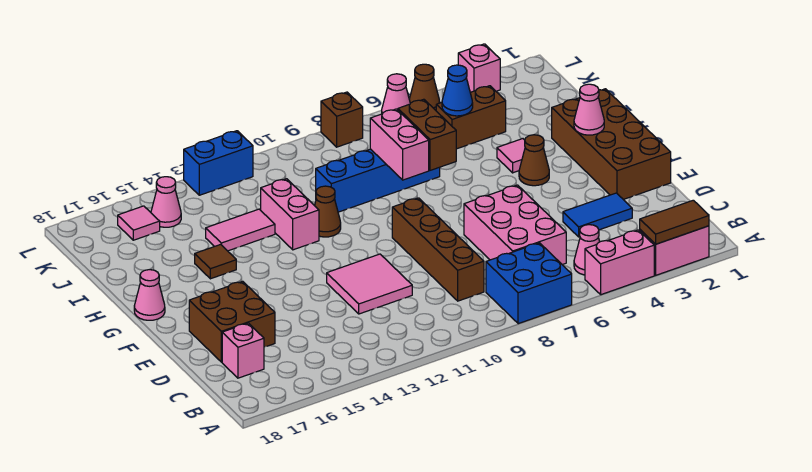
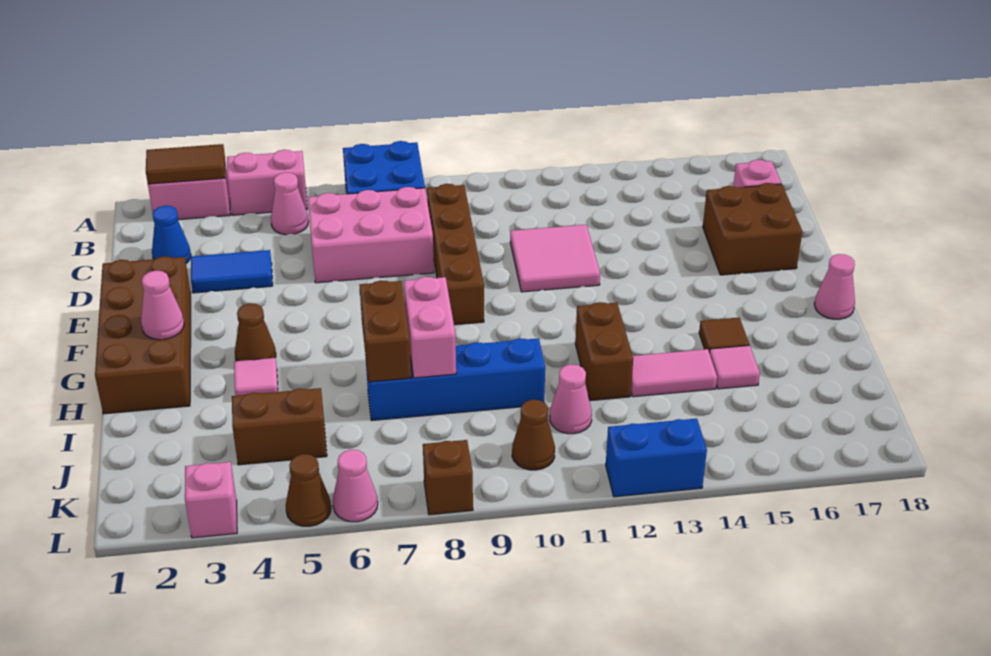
pink 2x3 brick [464,185,566,265] -> pink 2x3 brick turned to [308,187,434,283]
brown 1x1 cone [315,186,341,237] -> brown 1x1 cone moved to [512,400,555,470]
pink 1x2 brick [261,179,319,250] -> brown 1x2 brick [575,302,633,401]
blue 1x1 cone [442,65,473,116] -> blue 1x1 cone moved to [152,206,191,263]
pink 1x1 cone [151,177,181,227] -> pink 1x1 cone moved to [550,364,592,434]
pink 1x1 tile [118,206,160,240] -> pink 1x1 tile moved to [709,345,760,389]

